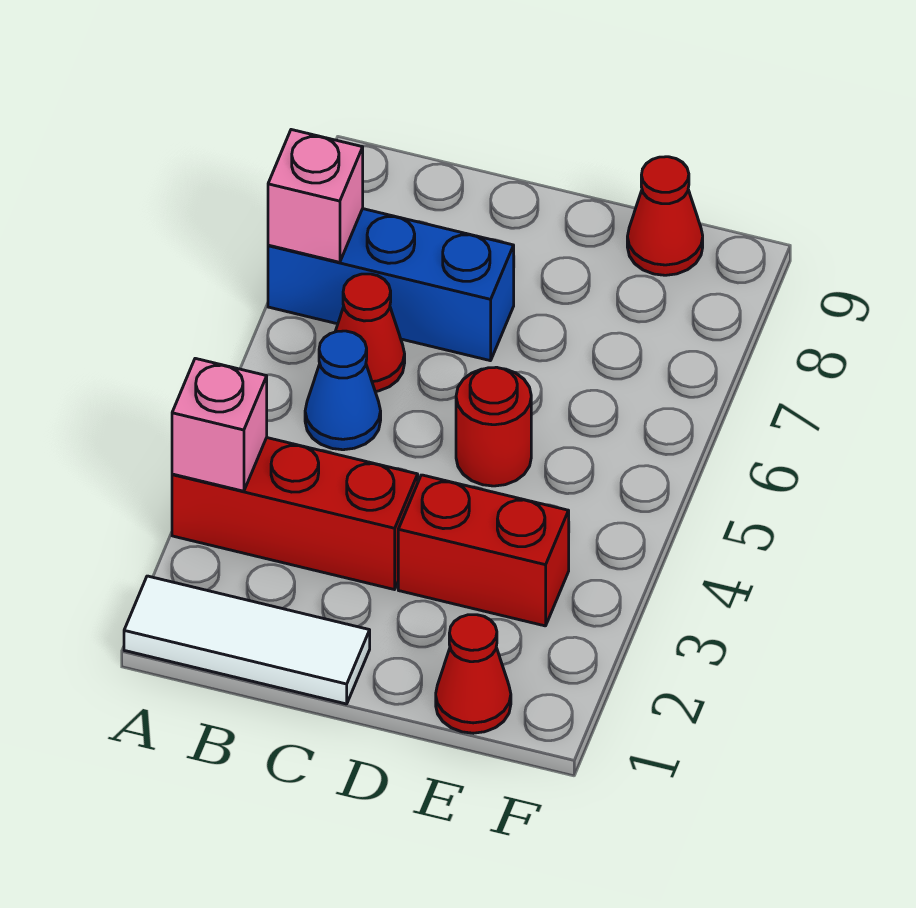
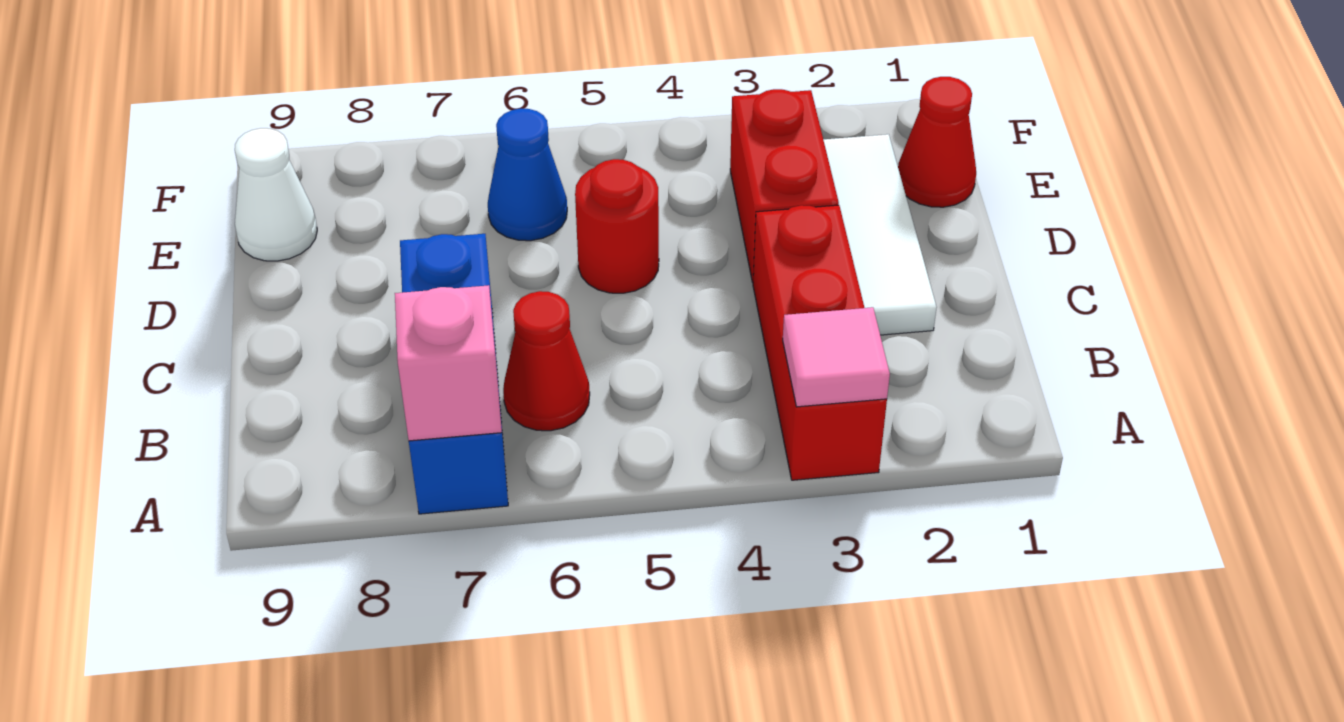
white 1x3 tile [124,576,370,704] -> white 1x3 tile moved to [823,134,937,335]
pink 1x1 brick [172,358,267,491] -> pink 1x1 tile [783,307,890,407]
blue 1x1 cone [305,331,381,450] -> blue 1x1 cone moved to [488,109,567,241]
red 1x1 cone [627,157,703,275] -> white 1x1 cone [235,128,317,261]

